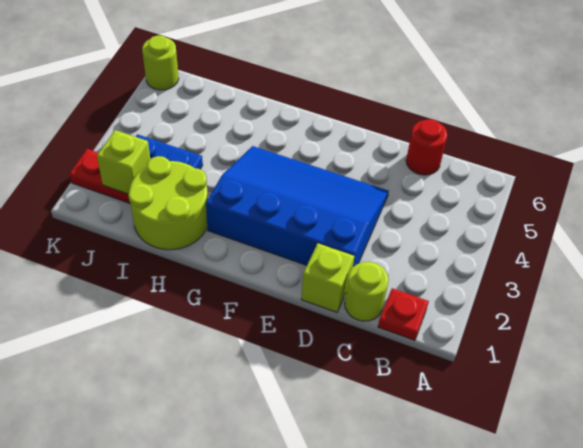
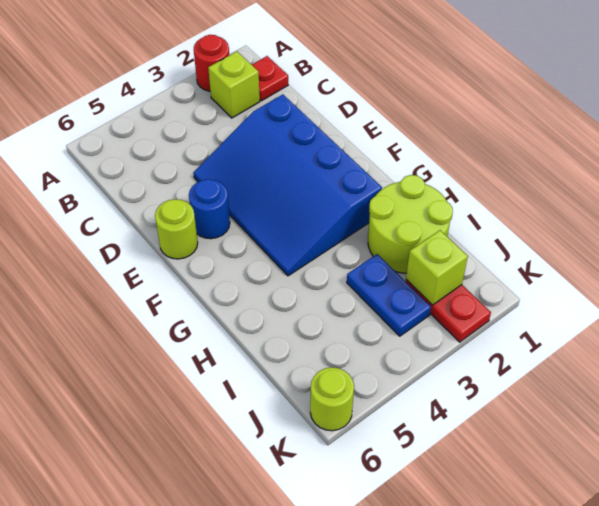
lime 1x1 round brick [345,262,389,321] -> lime 1x1 round brick moved to [155,199,198,259]
red 1x1 round brick [406,119,448,175] -> red 1x1 round brick moved to [194,35,229,91]
lime 1x1 brick [301,243,354,312] -> lime 1x1 brick moved to [208,52,260,118]
none -> blue 1x1 round brick [189,179,230,239]

